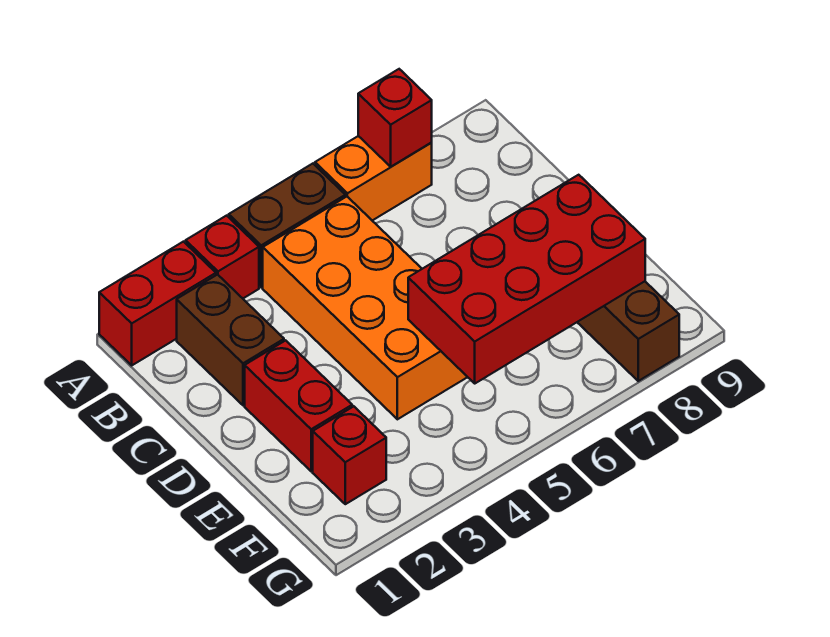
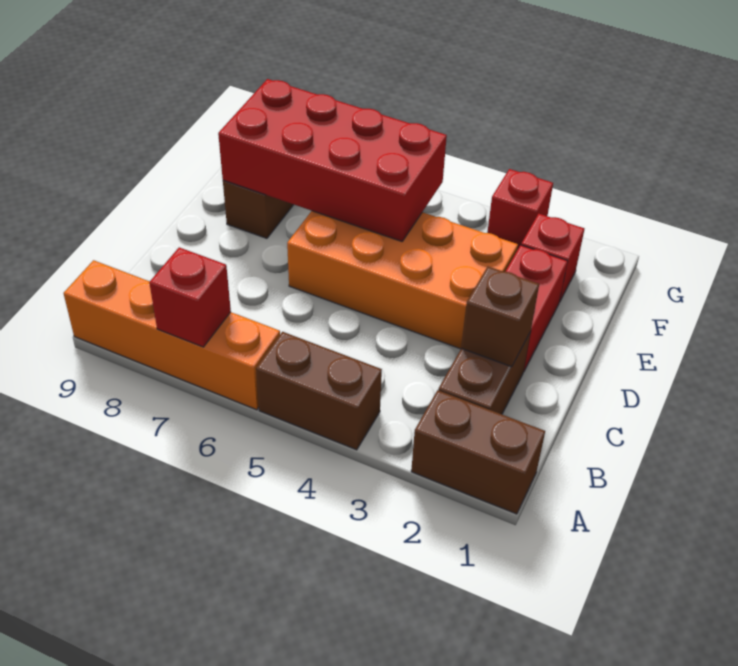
red 1x2 brick [99,242,216,365] -> brown 1x2 brick [411,390,545,514]
red 1x1 brick [186,216,259,298] -> red 1x1 brick moved to [487,169,553,250]
orange 1x2 brick [315,136,432,221] -> orange 1x4 brick [64,260,280,410]
orange 2x4 brick [263,197,467,419] -> orange 2x4 brick turned to [287,211,518,349]
none -> brown 1x1 brick [461,266,539,367]

